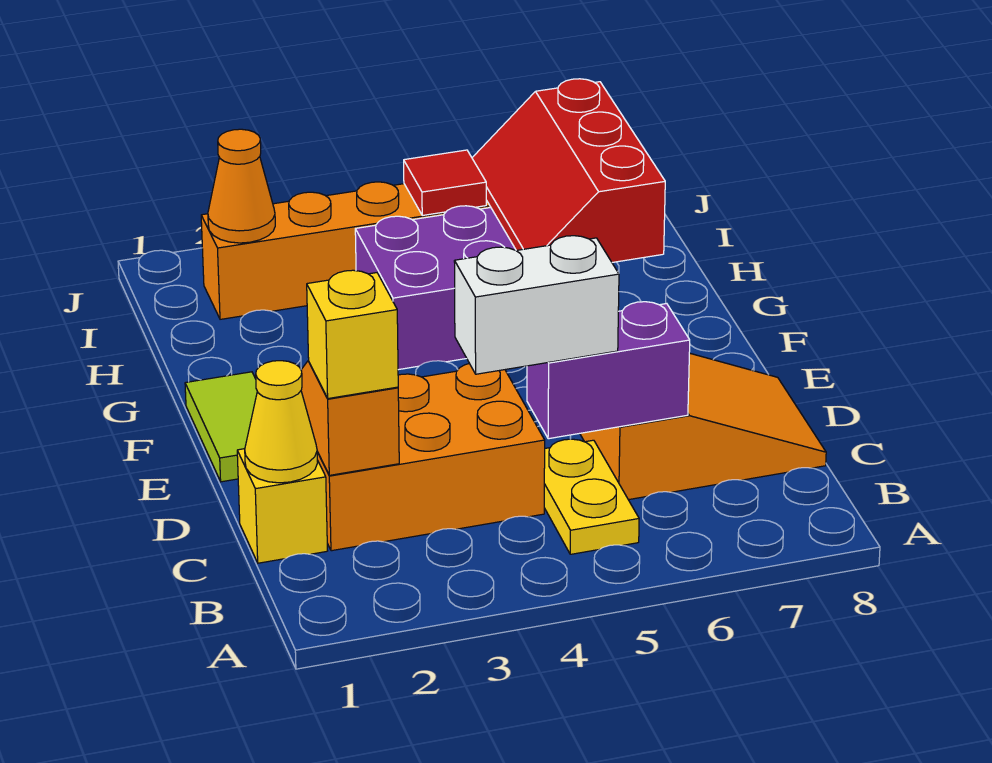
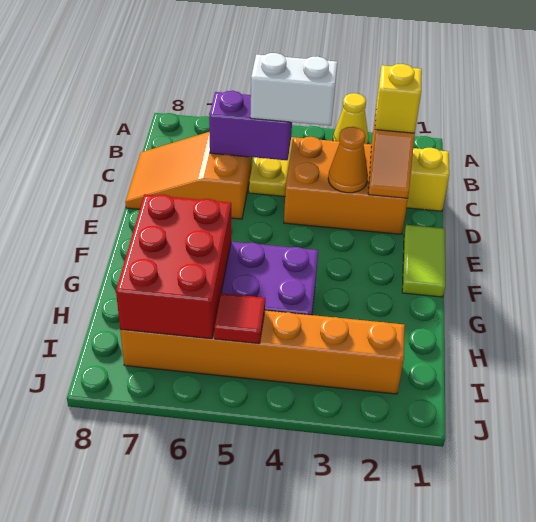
yellow 1x1 cone [245,361,318,483] -> yellow 1x1 cone moved to [333,93,369,144]
red 2x3 slope [472,79,665,262] -> red 2x3 brick [116,194,231,339]
orange 1x1 cone [208,129,275,243] -> orange 1x1 cone moved to [328,127,368,193]

